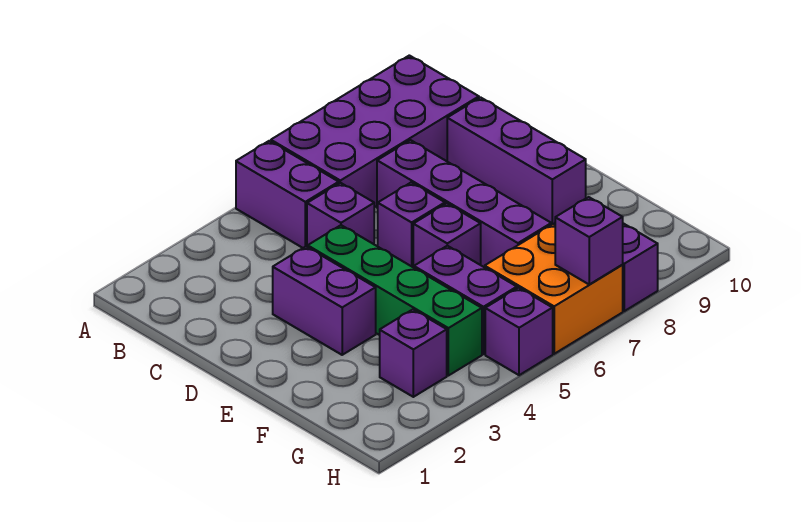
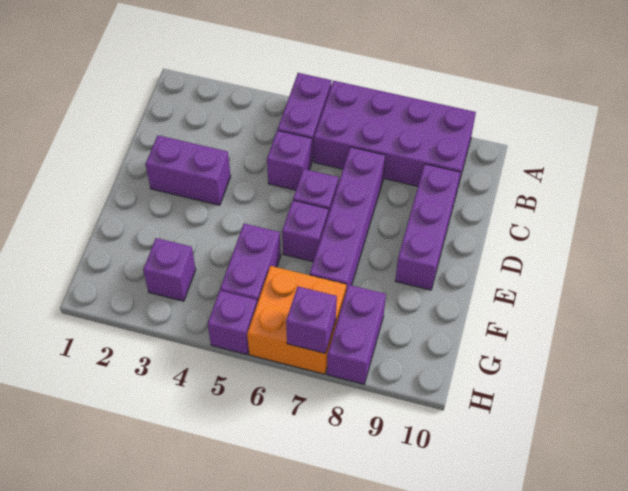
purple 1x2 brick [273,247,376,355] -> purple 1x2 brick turned to [146,135,231,205]
green 1x4 brick [308,225,482,376] -> none

